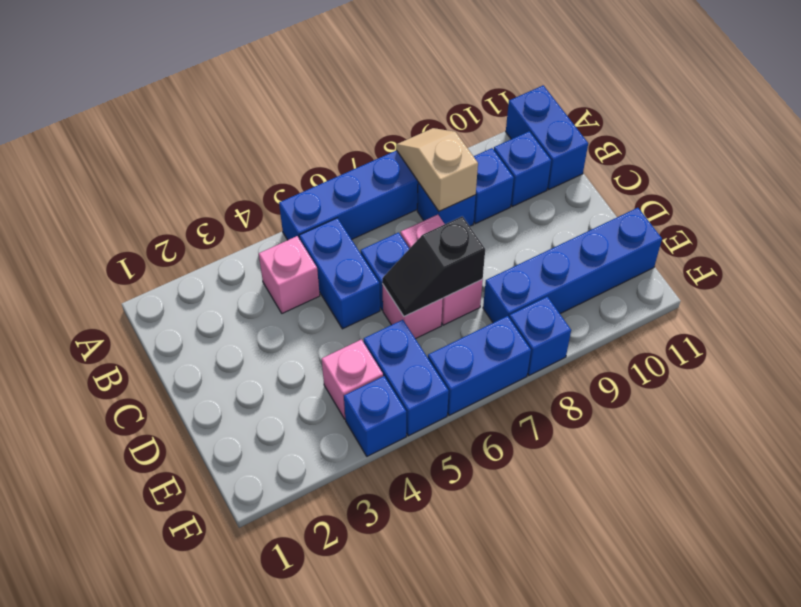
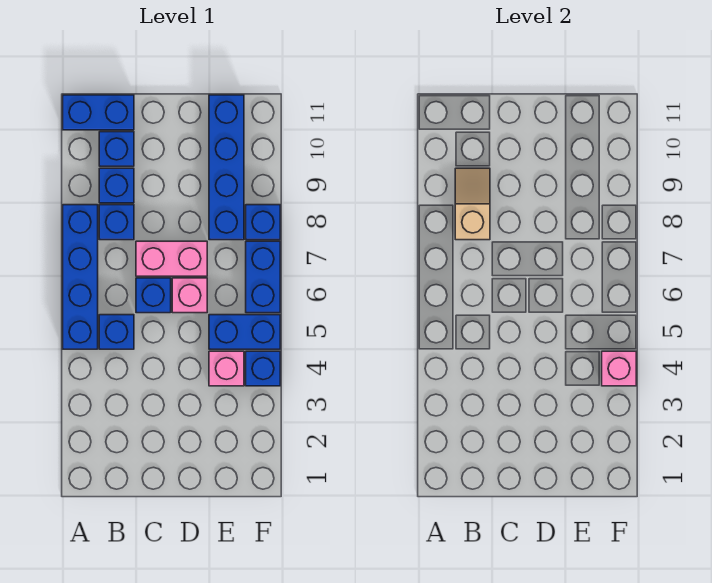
tan 1x2 slope [396,128,478,211] -> tan 1x2 slope turned to [455,168,490,240]
pink 1x1 brick [259,236,320,313] -> pink 1x1 brick moved to [602,351,636,386]
blue 1x2 brick [299,218,380,329] -> blue 1x1 brick [99,315,134,349]
black 1x2 slope [382,216,485,316] -> none

